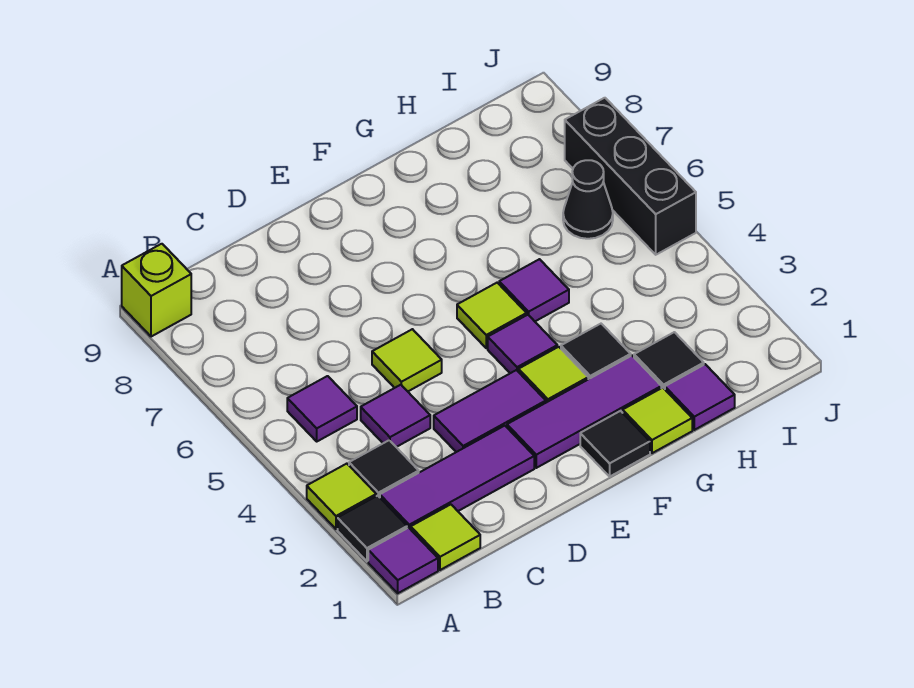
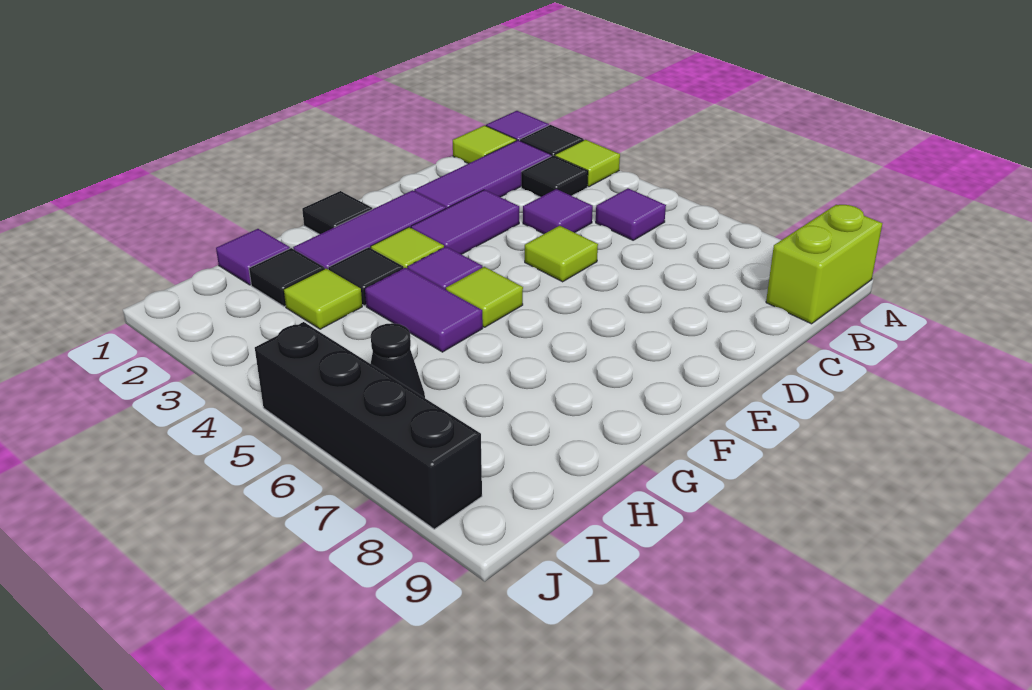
lime 1x1 brick [122,244,191,337] -> lime 1x2 brick [766,205,882,324]
lime 1x1 tile [623,388,692,453] -> lime 1x1 tile moved to [284,268,362,329]
purple 1x1 tile [499,259,569,321] -> purple 1x2 tile [365,268,483,352]
black 1x3 brick [565,98,696,255] -> black 1x4 brick [255,322,482,529]

